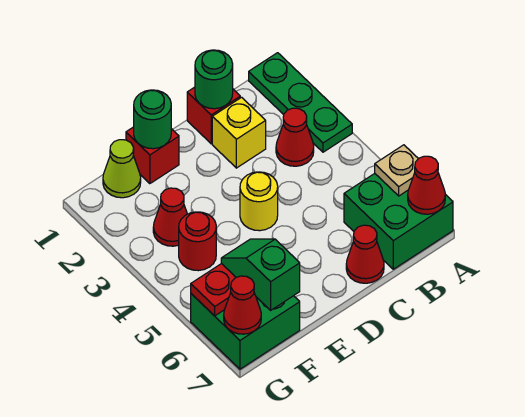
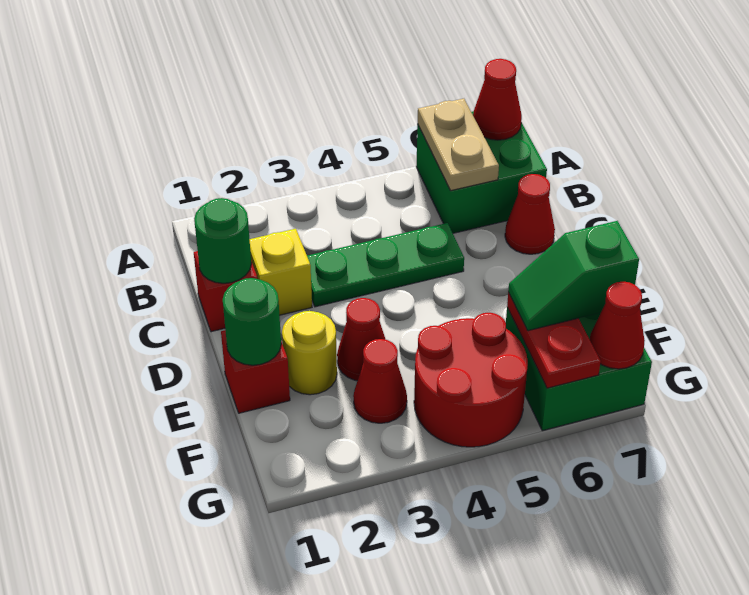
green 1x3 plate [249,53,352,152] -> green 1x3 plate moved to [307,223,464,307]
tan 1x1 plate [375,145,418,196] -> tan 1x2 plate [418,99,499,191]
red 1x1 cone [276,108,314,166] -> red 1x1 cone moved to [337,298,386,381]
yellow 1x1 round brick [240,172,278,231] -> yellow 1x1 round brick moved to [282,311,337,395]
lime 1x1 cone [103,140,141,198] -> none
red 1x1 round brick [179,212,216,271] -> red 2x2 round brick [414,313,528,447]

